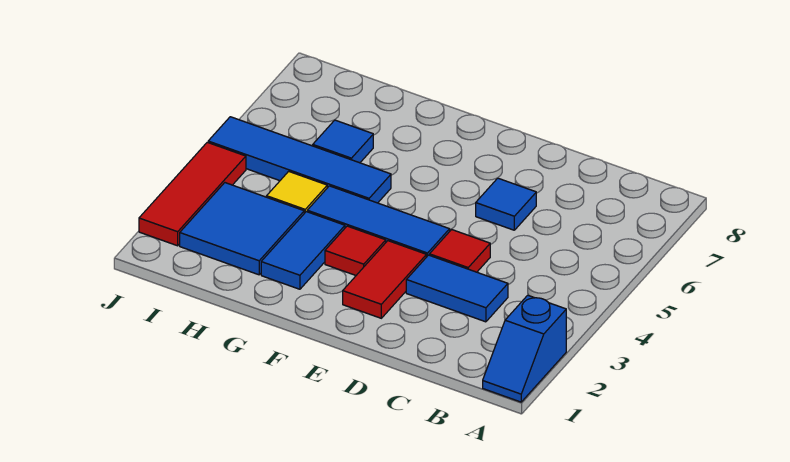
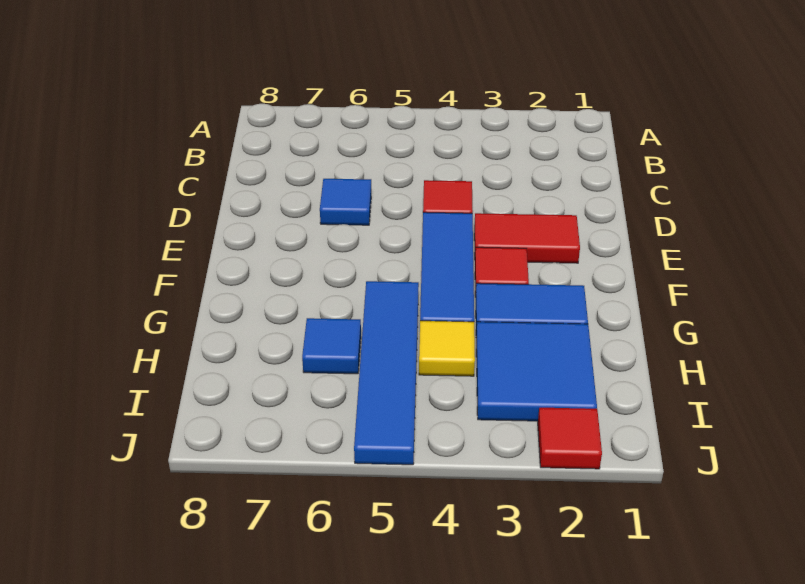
blue 1x2 slope [483,295,566,402] -> none
blue 1x2 tile [406,255,508,322] -> none
red 1x3 tile [139,142,246,246] -> red 1x1 tile [538,408,602,469]

